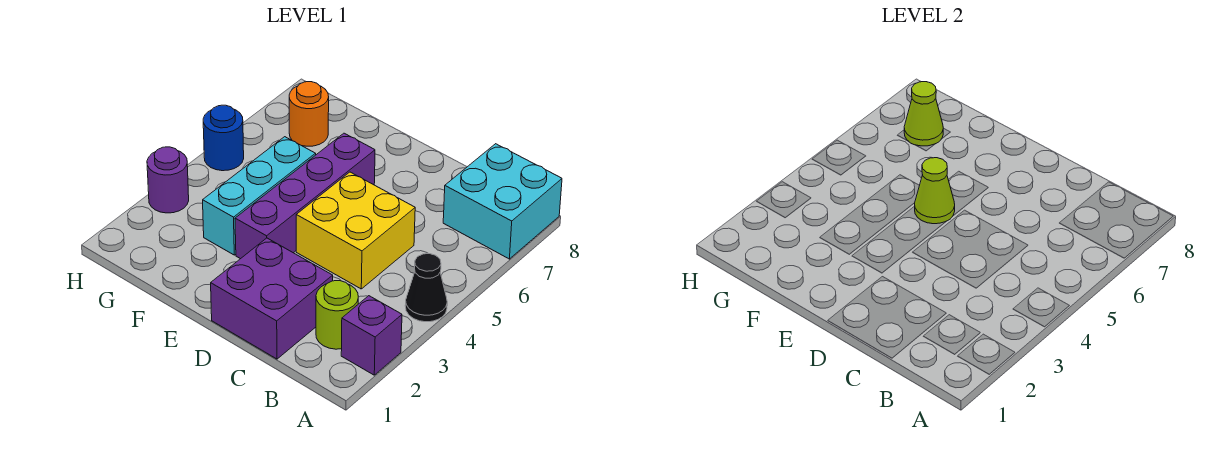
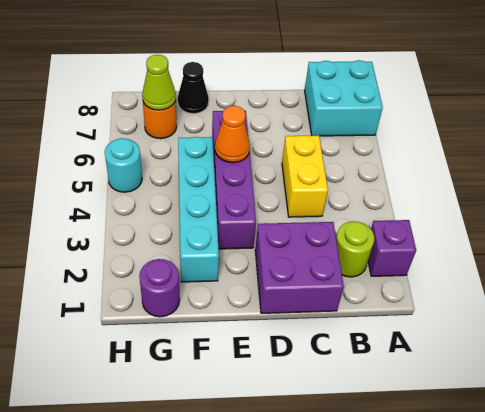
black 1x1 cone [405,254,447,322] -> black 1x1 cone moved to [178,62,209,114]
yellow 2x2 brick [296,172,415,289] -> yellow 1x2 brick [282,135,328,217]
lime 1x1 cone [915,158,955,224] -> orange 1x1 cone [215,106,250,163]
cyan 1x3 brick [203,137,316,255] -> cyan 1x4 brick [178,137,219,282]
purple 1x1 round brick [147,147,189,213] -> purple 1x1 round brick moved to [139,259,180,317]
blue 1x1 round brick [203,105,244,171] -> cyan 1x1 round brick [105,138,142,192]

